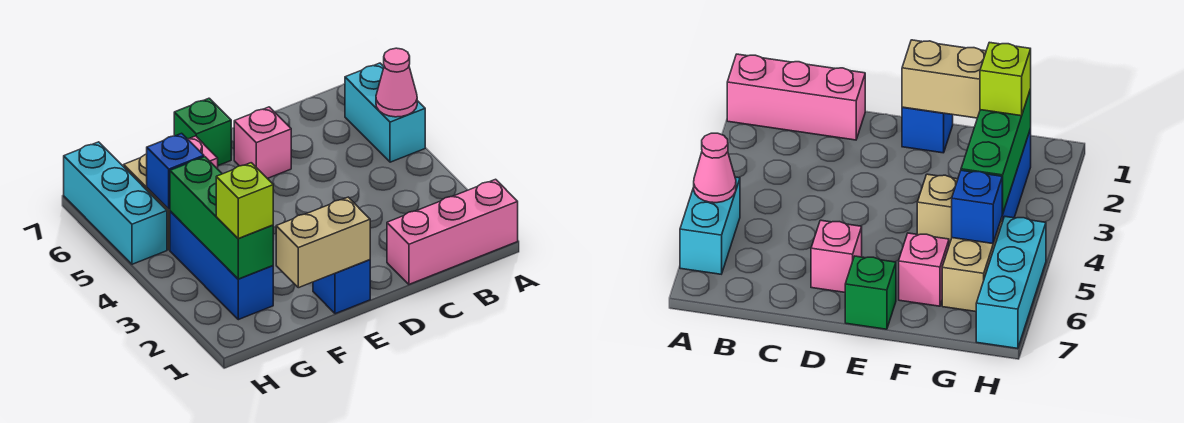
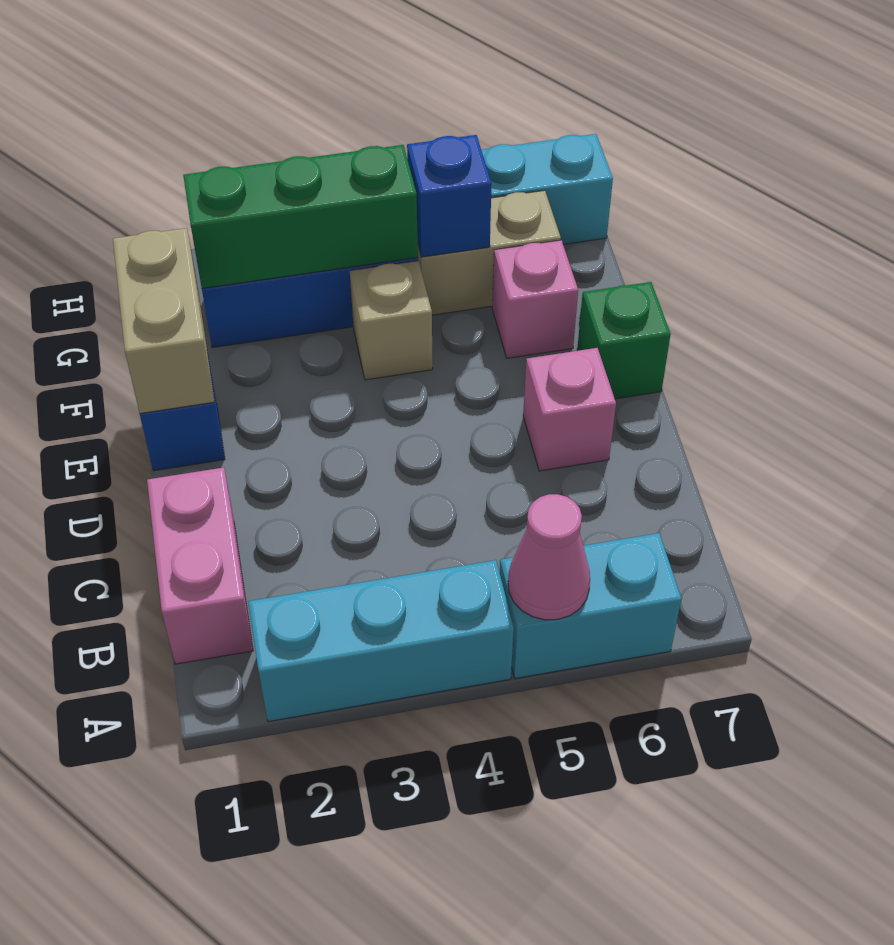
pink 1x3 brick [387,179,518,284] -> pink 1x2 brick [147,467,253,664]
none -> cyan 1x3 brick [248,560,514,722]
lime 1x1 brick [216,163,273,238] -> none

